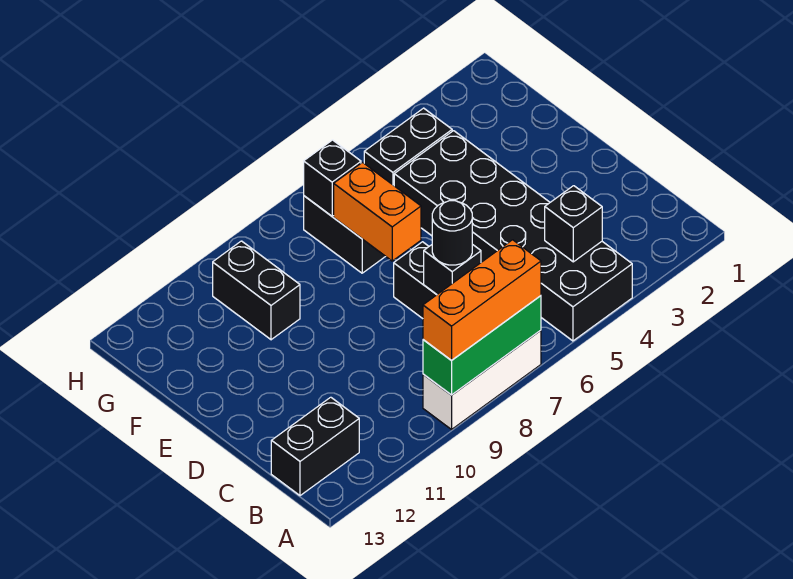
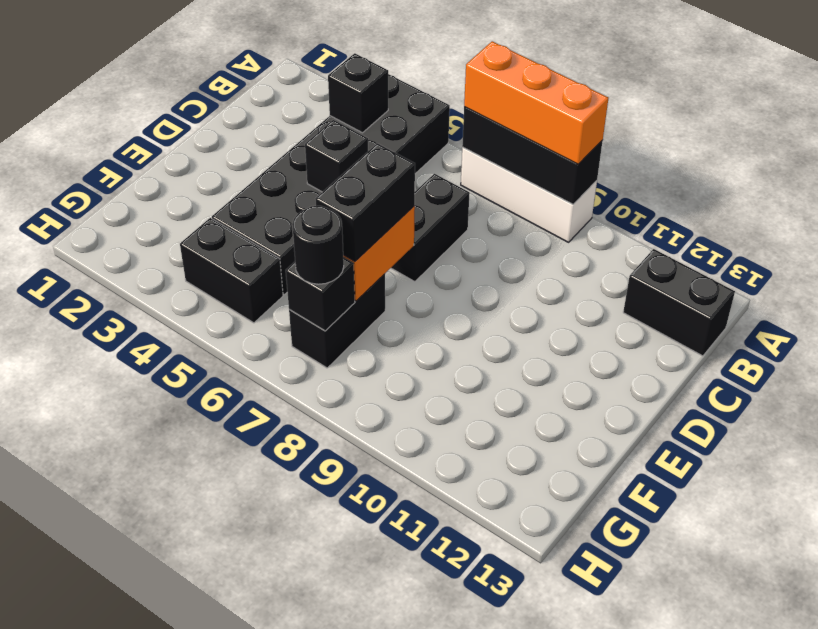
green 1x3 brick [423,296,541,395] -> black 1x3 brick [462,107,603,204]
black 1x1 brick [424,244,481,294] -> black 1x1 brick moved to [305,120,368,192]
black 1x1 round brick [432,201,472,265] -> black 1x1 round brick moved to [292,206,344,284]
black 1x2 brick [213,241,300,340] -> black 1x2 brick moved to [315,143,415,261]

